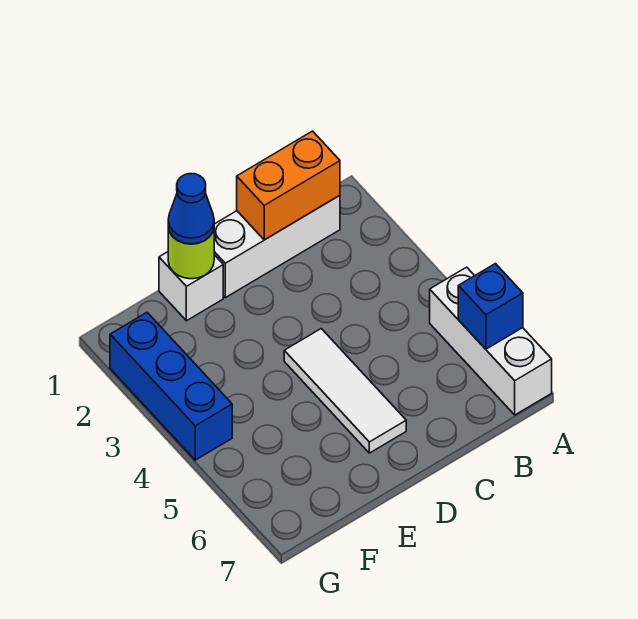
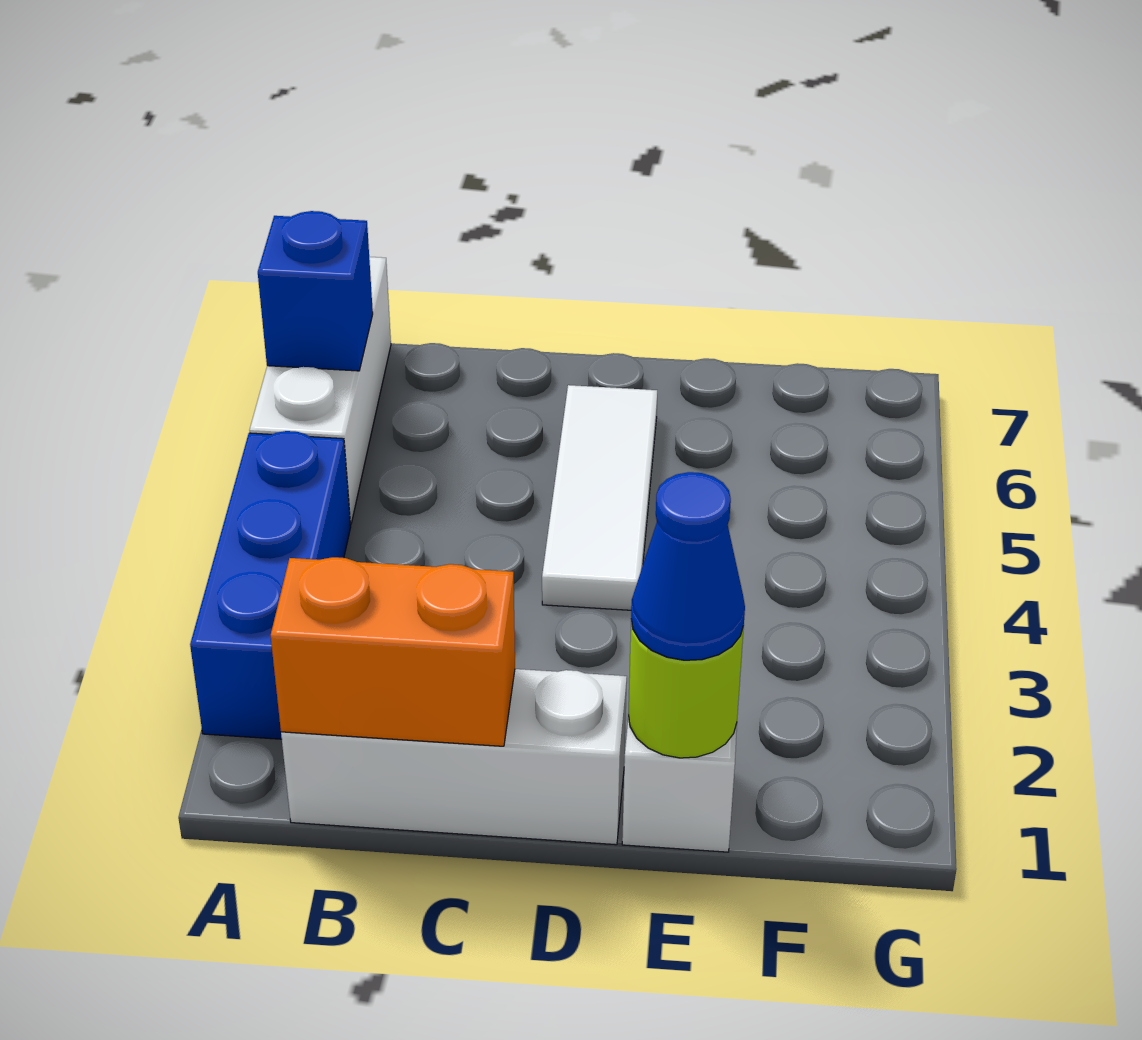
blue 1x3 brick [110,313,232,460] -> blue 1x3 brick moved to [190,431,351,739]

